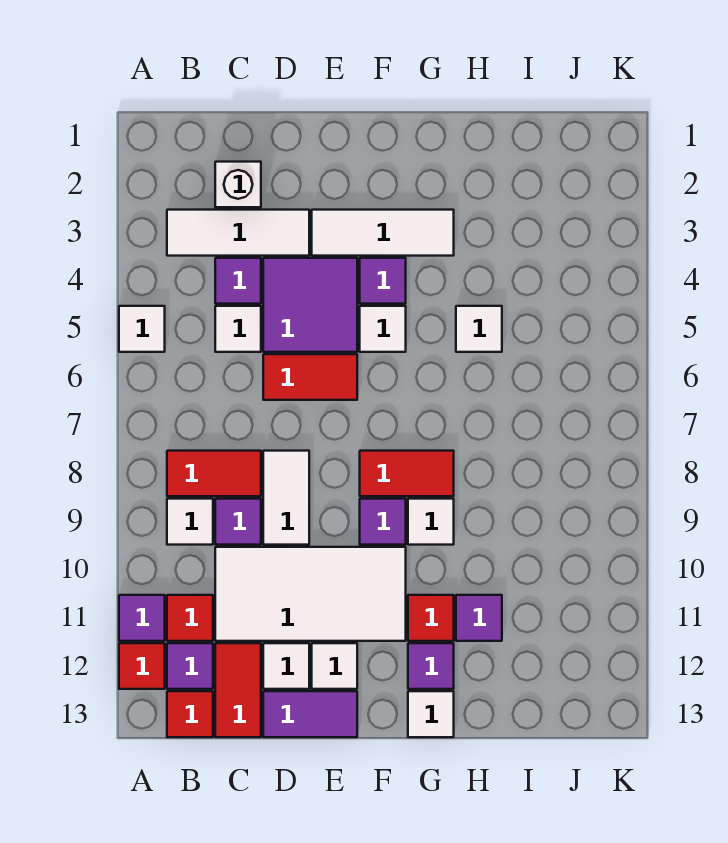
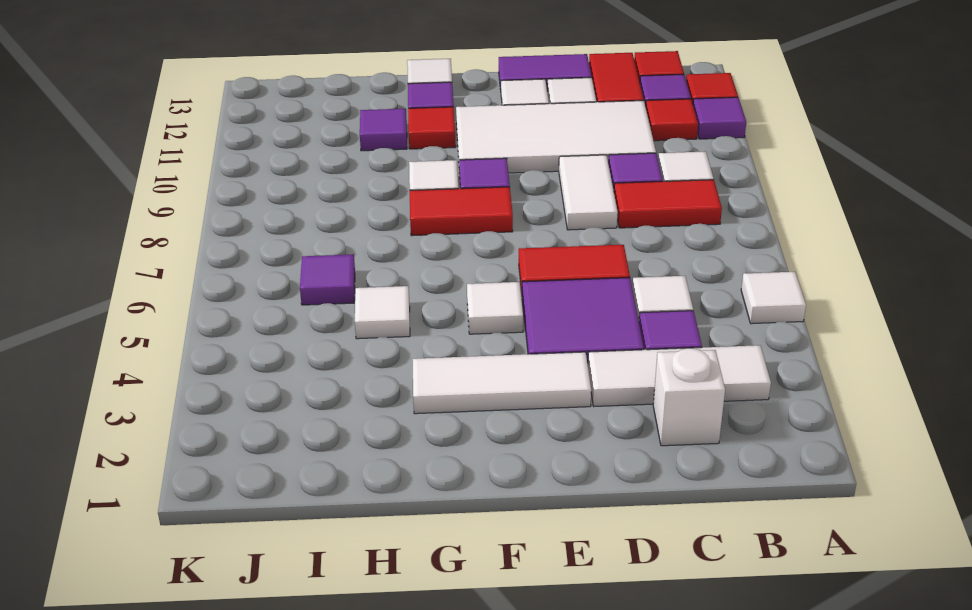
purple 1x1 tile [360,258,406,304] -> purple 1x1 tile moved to [300,254,355,305]

